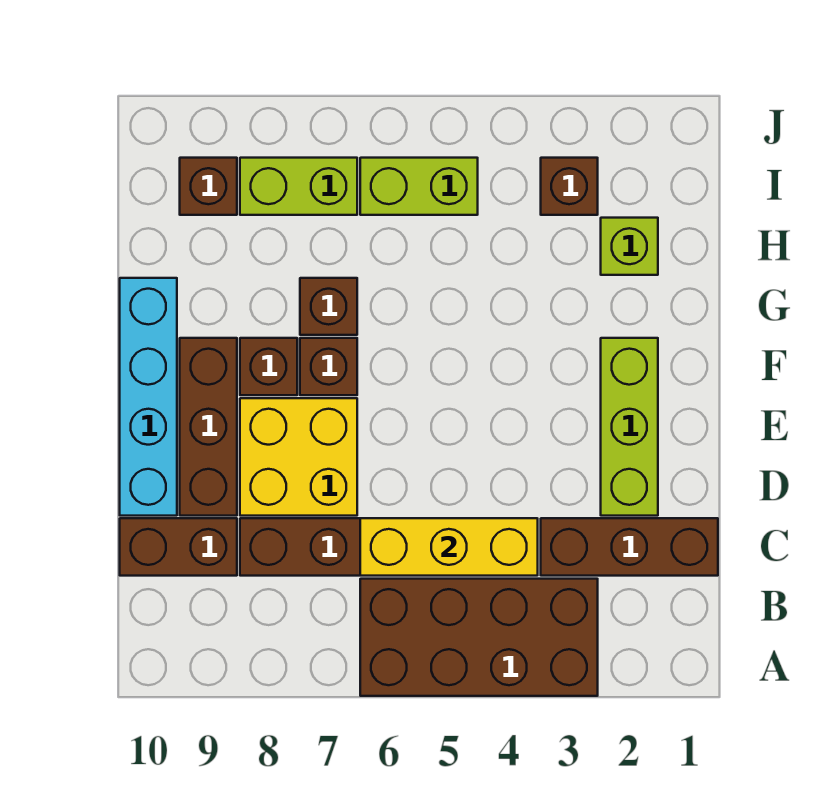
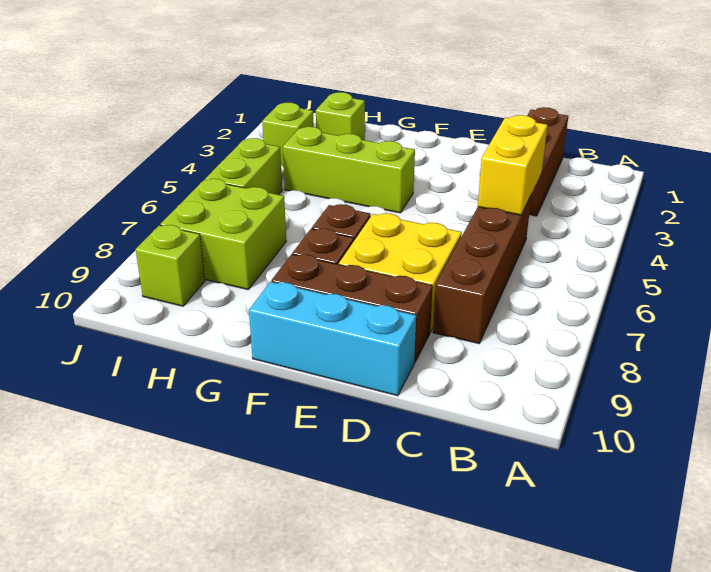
brown 2x4 brick [360,579,598,696] -> none
yellow 1x3 brick [360,518,538,576] -> yellow 1x2 brick [478,115,547,215]
brown 1x2 brick [120,518,237,576] -> none
lime 1x3 brick [601,338,658,516] -> lime 1x3 brick moved to [283,127,415,213]
cyan 1x4 brick [120,278,177,516] -> cyan 1x3 brick [249,282,416,396]
brown 1x1 brick [300,278,357,335] -> none
brown 1x1 brick [541,158,598,215] -> lime 1x1 brick [262,103,314,166]
lime 1x2 brick [240,158,357,215] -> lime 2x2 brick [160,179,286,290]
brown 1x1 brick [180,158,237,215] -> lime 1x1 brick [136,225,205,306]

